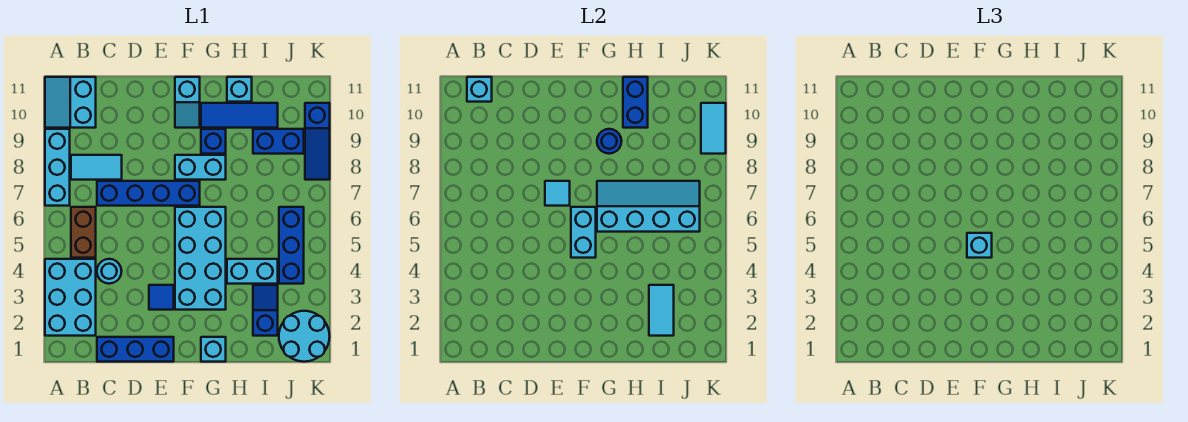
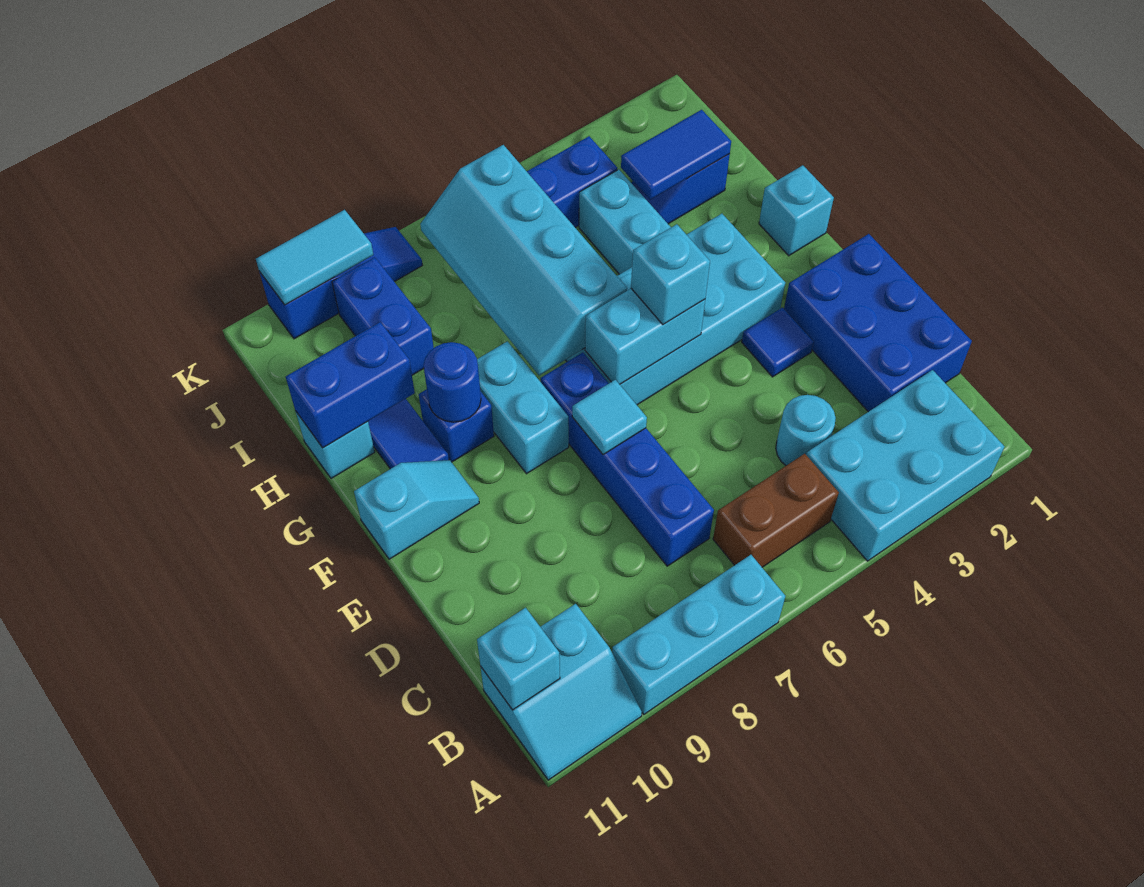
cyan 1x2 tile [71,155,122,180] -> none
blue 1x3 brick [97,337,174,362] -> blue 2x3 brick [784,234,972,412]
cyan 1x2 tile [649,285,674,336] -> blue 1x2 tile [621,110,731,200]
cyan 2x2 round brick [279,311,330,362] -> none

